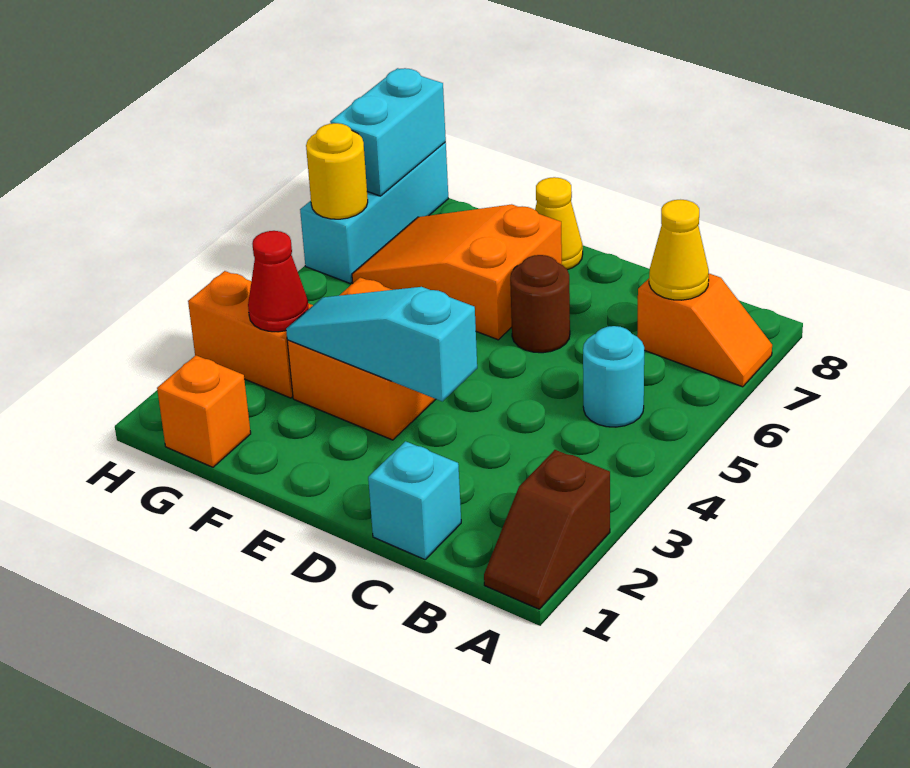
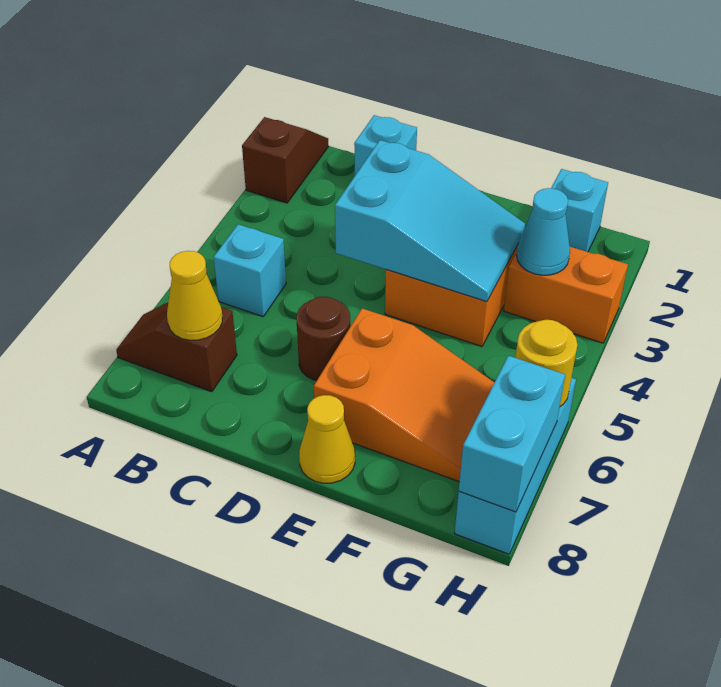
orange 1x2 slope [637,274,772,387] -> brown 1x2 slope [116,302,237,392]
cyan 1x1 round brick [583,326,644,427] -> cyan 1x1 brick [214,224,286,317]
cyan 1x3 slope [286,287,477,401] -> cyan 2x3 slope [335,140,525,302]
orange 1x1 brick [157,355,251,467] -> cyan 1x1 brick [551,169,608,252]
red 1x1 cone [248,231,309,332] -> cyan 1x1 cone [517,188,570,275]

